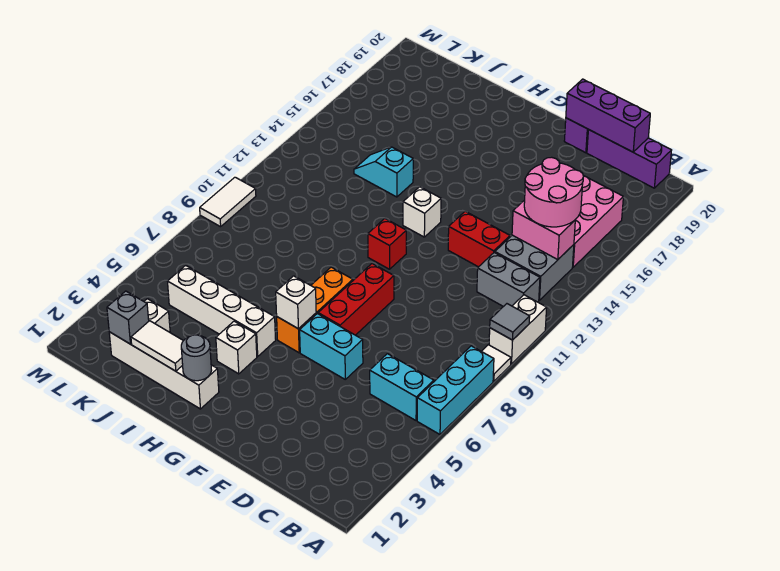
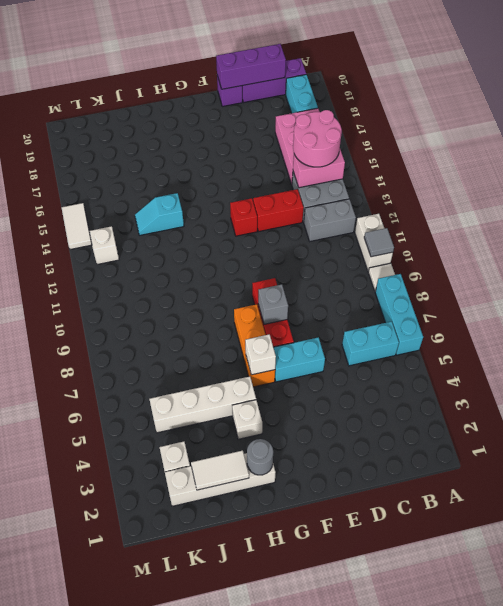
none -> cyan 1x2 brick [286,75,318,113]
red 1x1 brick [368,219,406,269] -> red 1x1 brick moved to [230,198,257,236]
white 1x1 brick [403,187,441,237] -> white 1x1 brick moved to [89,226,119,264]
grey 1x1 brick [107,291,149,344] -> grey 1x1 brick moved to [258,284,288,324]
white 1x2 tile [200,177,256,227] -> white 1x2 tile moved to [61,203,92,249]

